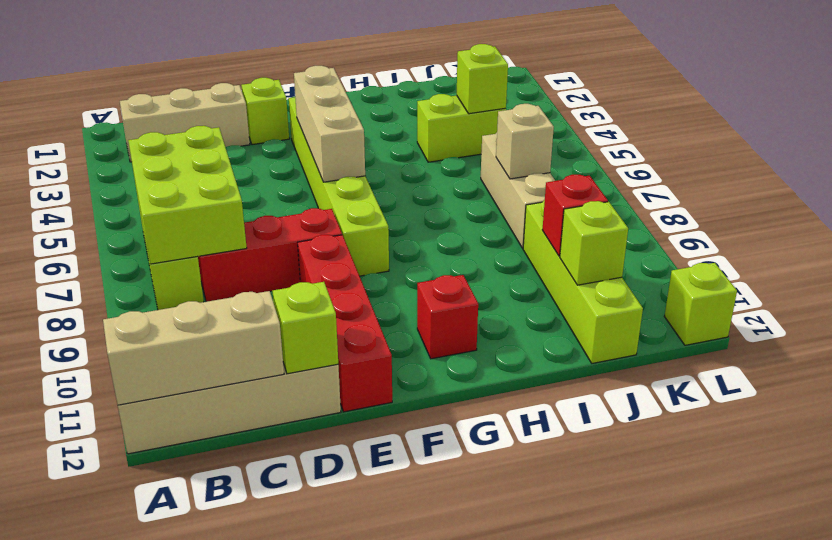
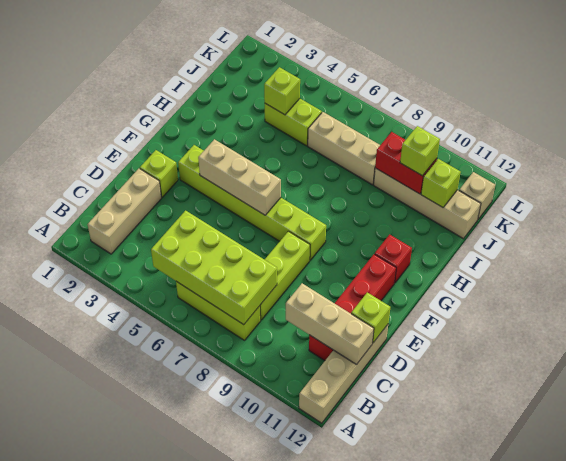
tan 1x3 brick [103,291,284,405] -> tan 1x3 brick turned to [286,283,374,365]
lime 2x3 brick [128,126,247,264] -> lime 2x4 brick [151,211,277,325]
red 1x3 brick [198,208,342,302] -> lime 1x3 brick [260,231,310,320]
red 1x4 brick [298,235,392,412] -> red 1x4 brick turned to [309,254,396,361]
lime 1x2 brick [417,94,506,162] -> lime 1x2 brick turned to [265,99,322,146]
tan 1x1 brick [496,104,554,179] -> tan 1x1 brick moved to [459,172,495,219]
lime 1x4 brick [523,200,643,363] -> tan 1x4 brick [374,168,481,239]
red 1x1 brick [542,175,608,256] -> red 1x2 brick [375,132,437,194]
lime 1x1 brick [664,263,737,345] -> lime 1x1 brick moved to [400,126,440,176]

